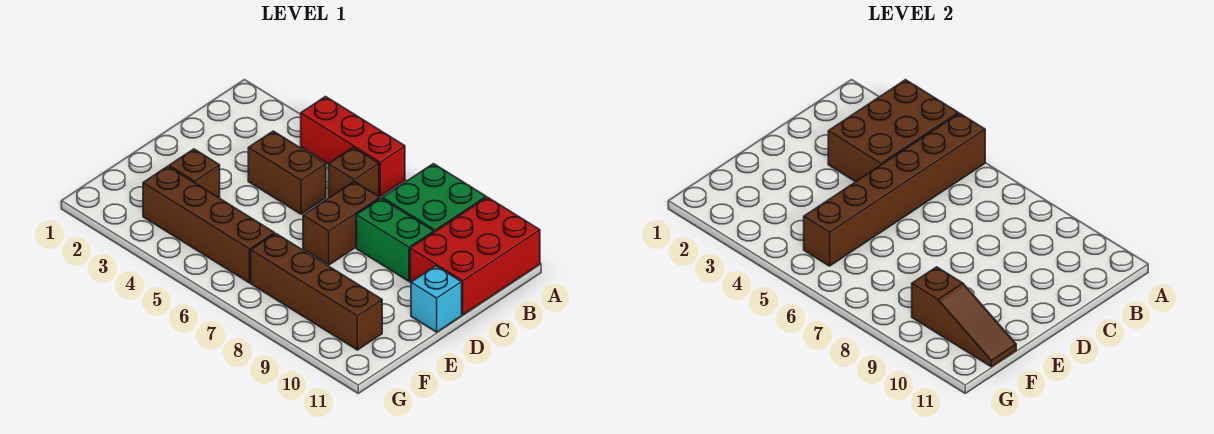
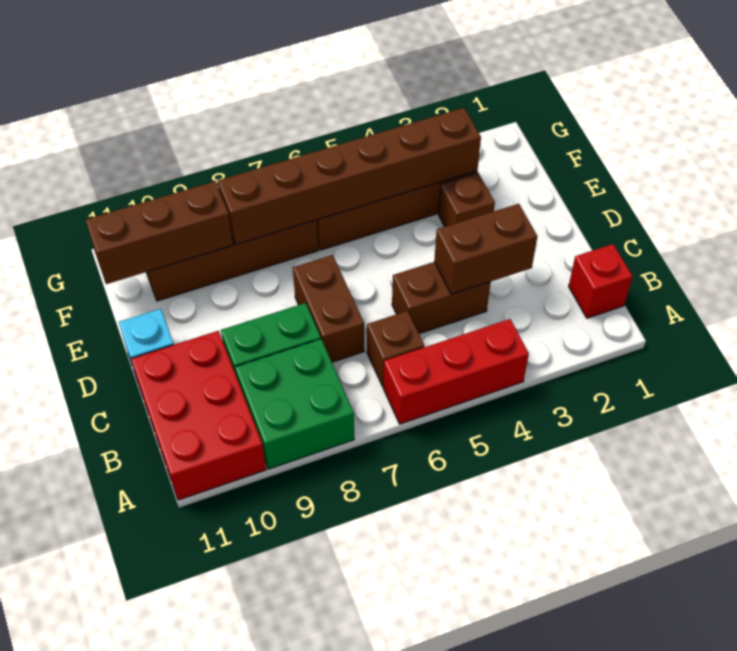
brown 2x3 brick [828,80,958,182] -> brown 1x2 brick [434,204,537,294]
brown 1x6 brick [804,113,985,266] -> brown 1x6 brick turned to [218,108,481,245]
none -> red 1x1 brick [569,244,633,318]
brown 1x3 slope [912,267,1016,367] -> brown 1x3 brick [86,181,233,284]

